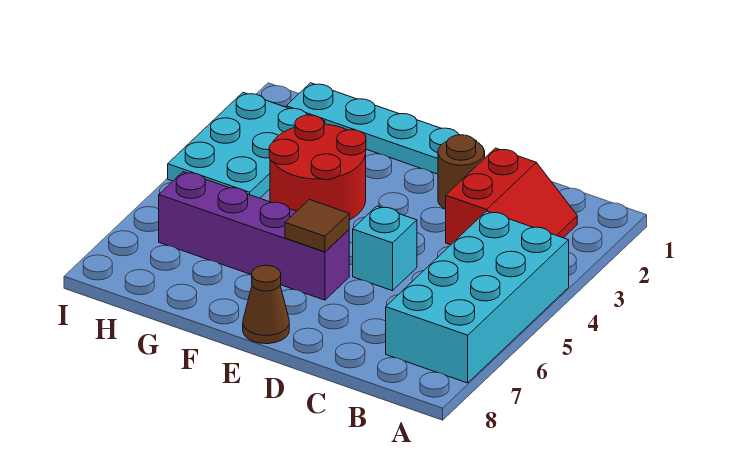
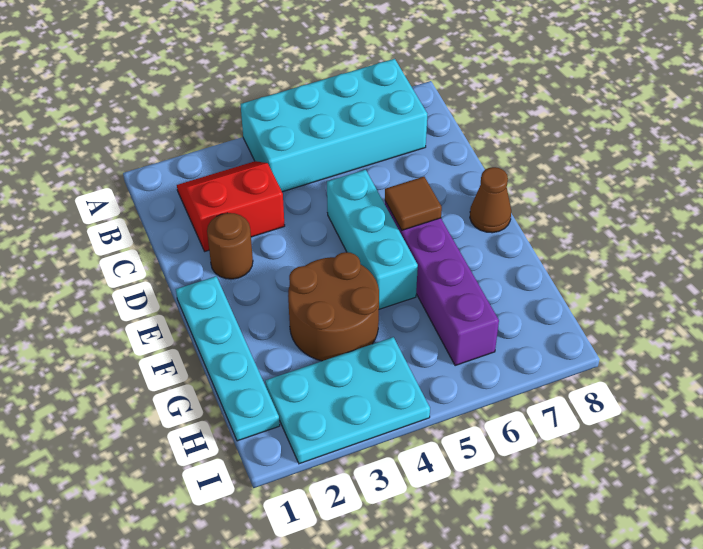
cyan 1x1 brick [353,206,417,291] -> cyan 1x3 brick [327,170,418,309]
red 2x2 round brick [269,115,366,220] -> brown 2x2 round brick [288,252,379,361]

